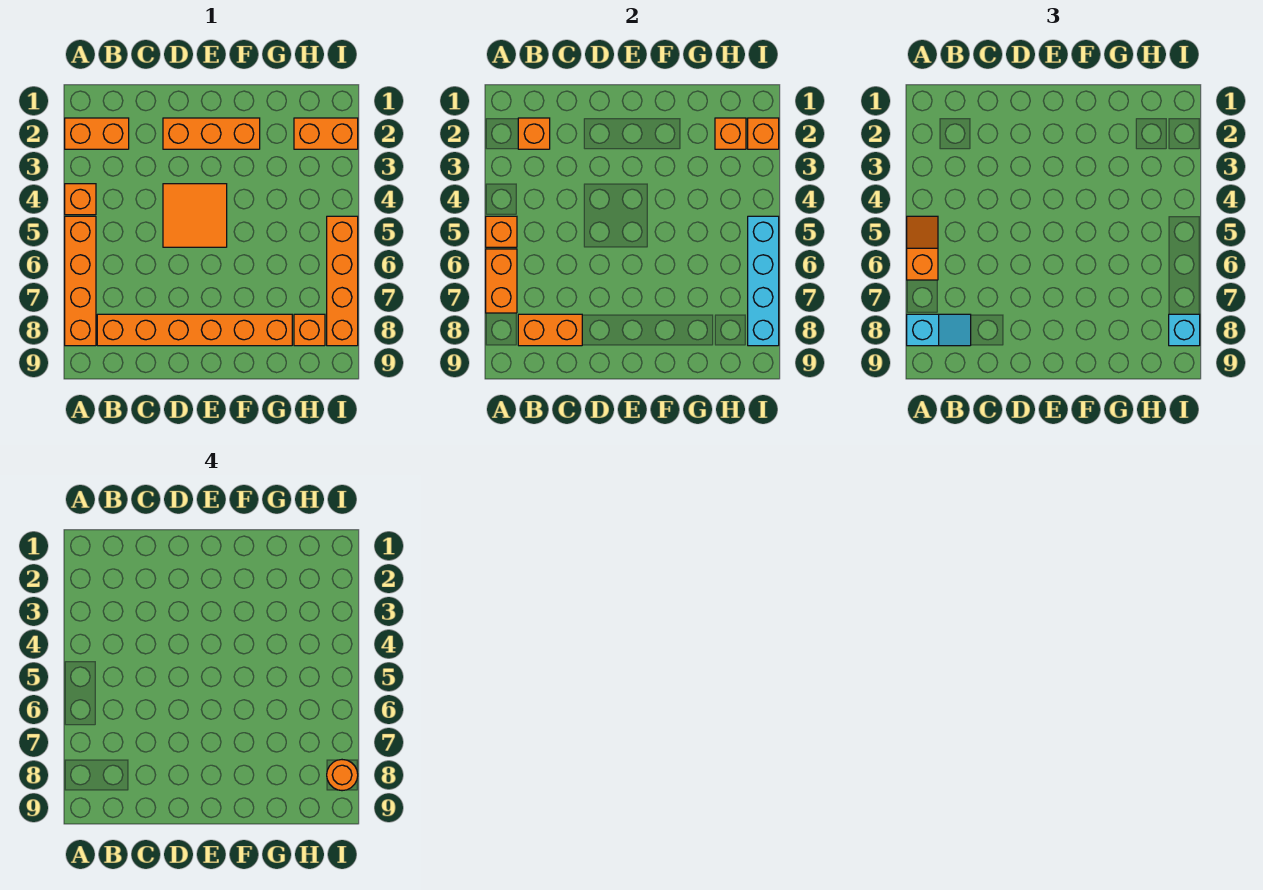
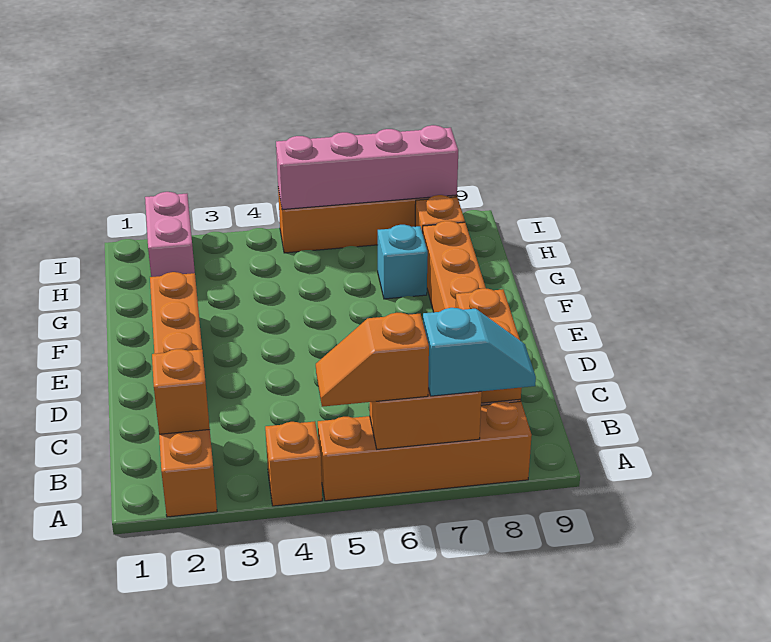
orange 1x1 brick [486,216,517,247] -> none
cyan 1x2 slope [907,314,971,346] -> cyan 1x2 slope turned to [423,308,536,396]
orange 2x2 tile [163,184,227,247] -> none
orange 1x2 brick [294,118,358,149] -> pink 1x2 brick [145,192,195,277]
orange 1x1 brick [715,118,746,149] -> none
orange 1x1 brick [748,118,779,149] -> none
cyan 1x4 brick [748,216,779,346] -> pink 1x4 brick [276,125,458,210]
cyan 1x1 brick [1169,314,1200,346] -> cyan 1x1 brick moved to [378,225,428,299]
orange 1x1 round brick [327,760,358,791] -> none

